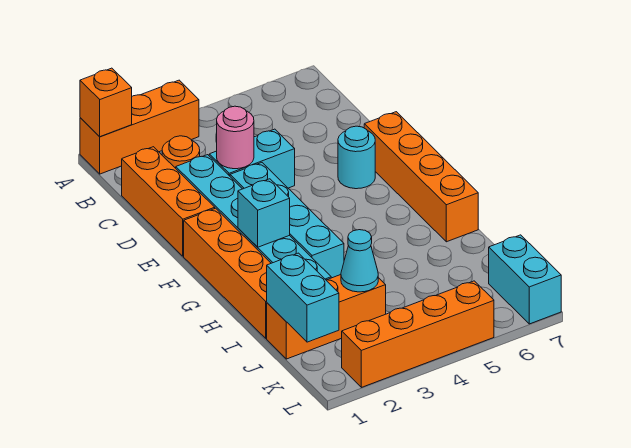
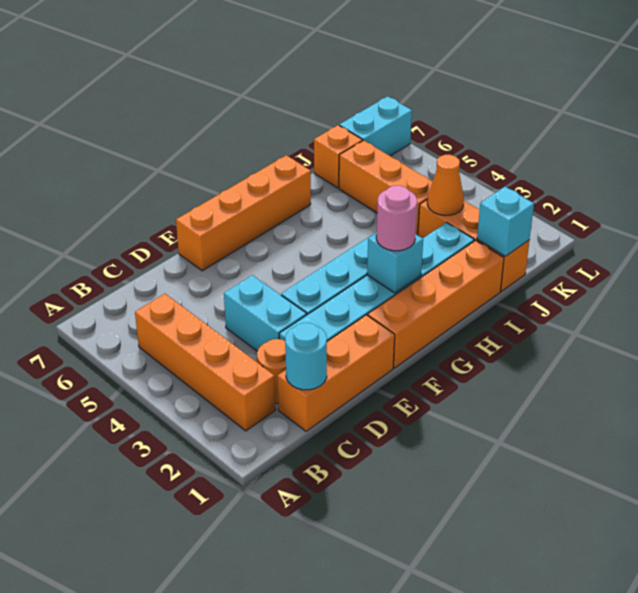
orange 1x3 brick [80,80,199,174] -> orange 1x3 brick moved to [339,140,432,235]
orange 1x1 brick [80,68,132,137] -> orange 1x1 brick moved to [314,125,362,188]
pink 1x1 round brick [217,106,254,169] -> pink 1x1 round brick moved to [376,186,417,251]
cyan 1x1 round brick [338,126,375,189] -> cyan 1x1 round brick moved to [285,323,327,390]
cyan 1x2 brick [267,253,339,342] -> cyan 1x1 brick [477,187,534,256]
cyan 1x1 cone [341,230,378,292] -> orange 1x1 cone [427,155,464,215]
orange 1x4 brick [341,281,494,387] -> orange 1x4 brick moved to [135,294,275,431]

